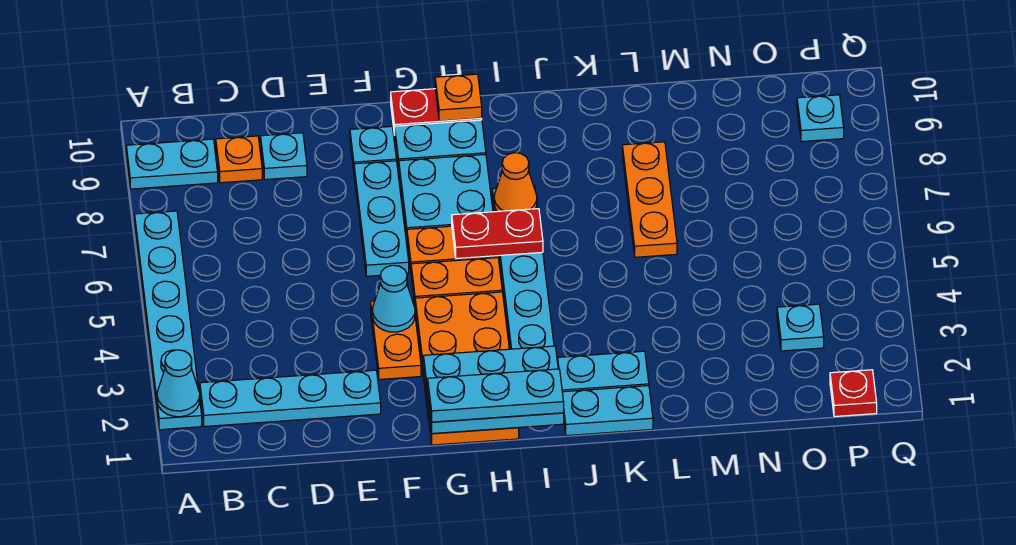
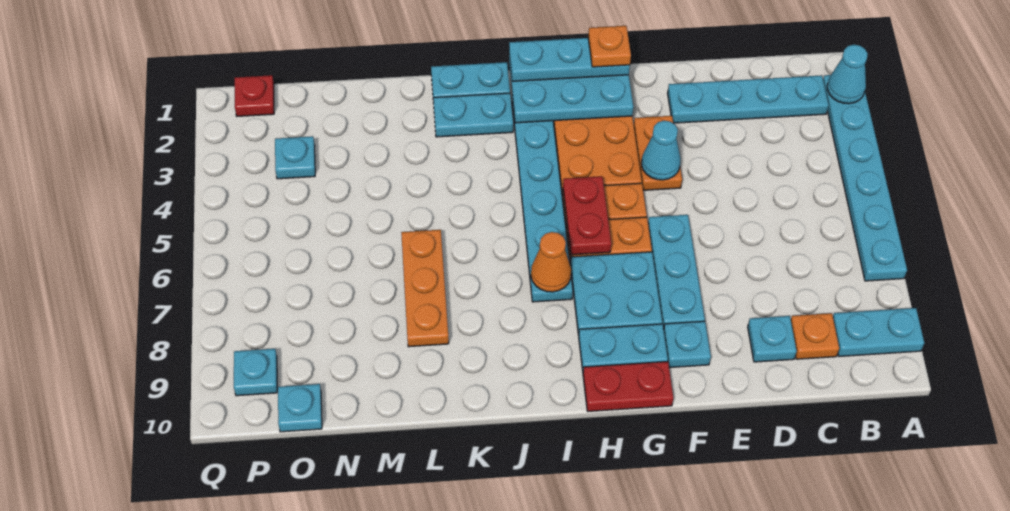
red 1x2 plate [452,209,543,259] -> red 1x2 plate turned to [563,176,611,255]
orange 1x1 plate [435,74,482,121] -> orange 1x1 plate moved to [588,26,631,67]
none -> cyan 1x1 plate [278,384,322,432]

